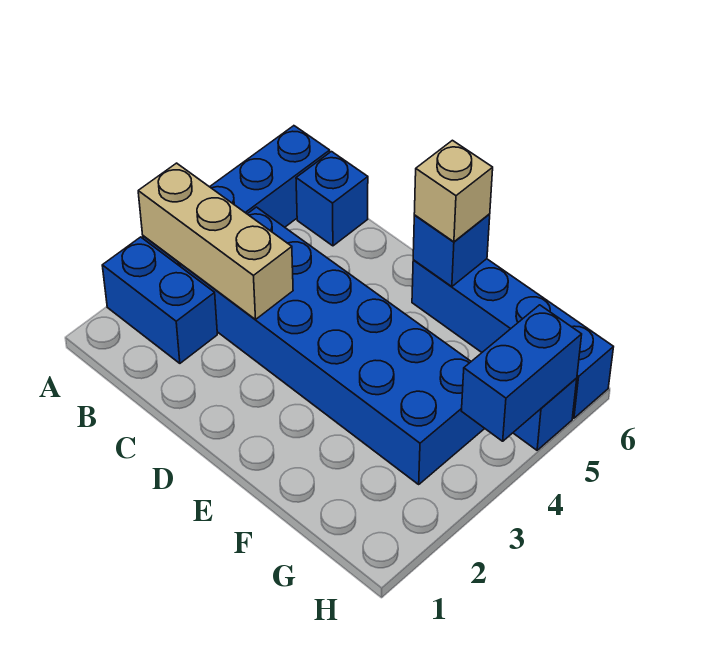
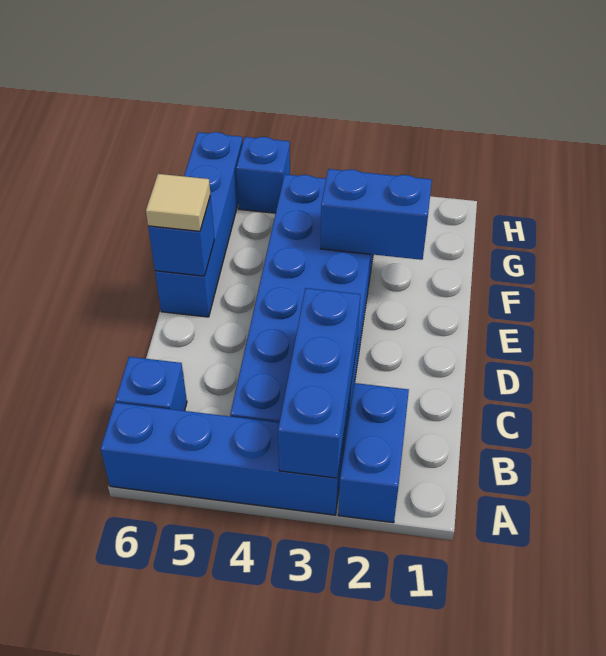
tan 1x3 brick [138,163,293,319] -> blue 1x3 brick [278,288,360,478]
tan 1x1 brick [414,140,493,242] -> tan 1x1 tile [146,174,211,231]
blue 1x2 brick [462,305,582,441] -> blue 1x2 brick moved to [320,169,432,260]

